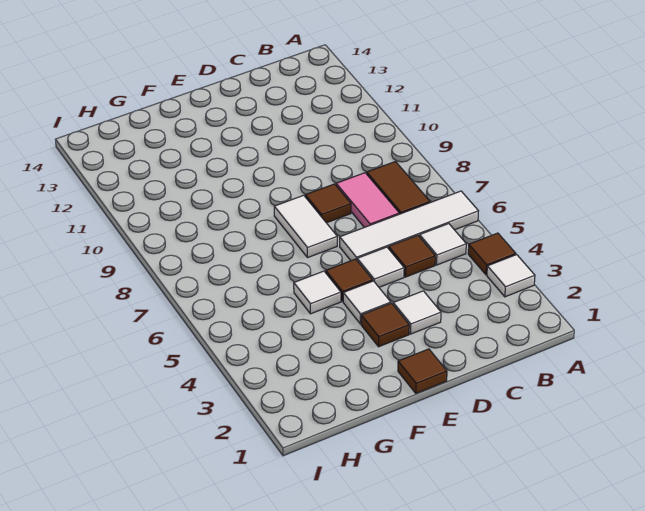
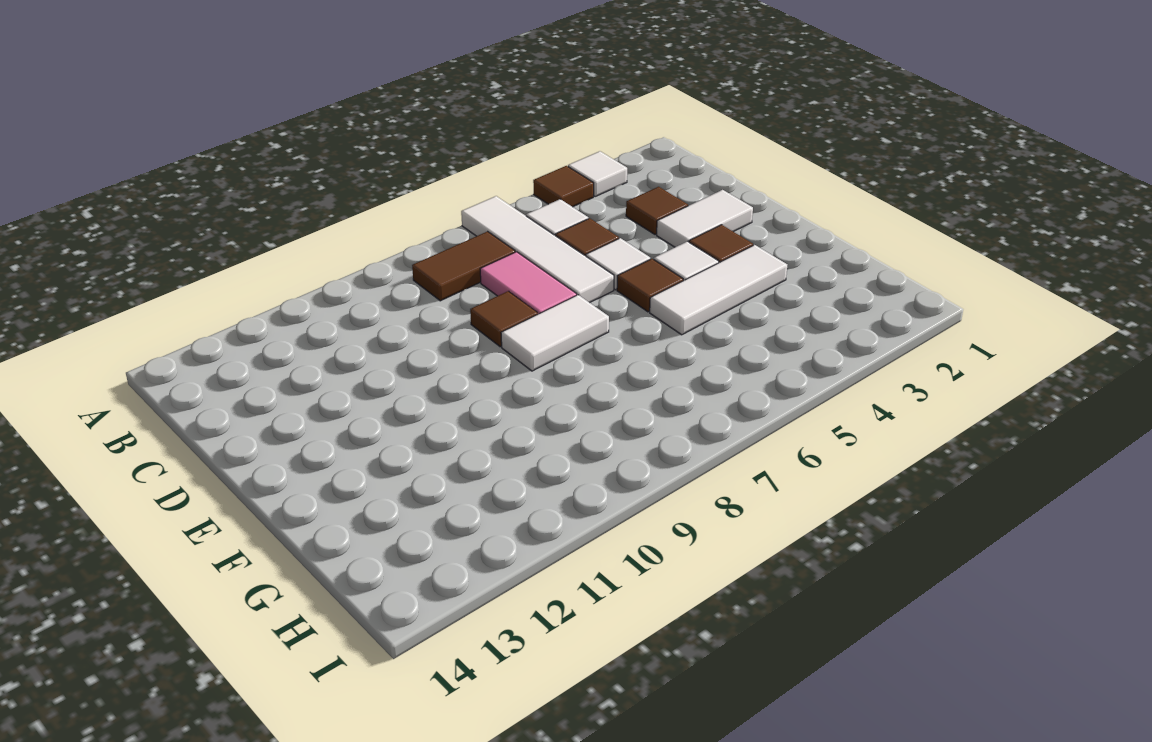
pink 1x2 tile [336,173,399,227] -> pink 1x2 tile turned to [480,252,577,314]
white 1x1 tile [393,291,441,334] -> white 1x2 tile [657,190,753,247]
brown 1x1 tile [398,349,447,393] -> brown 1x1 tile moved to [626,187,688,235]
white 1x1 tile [294,271,341,314] -> white 1x3 tile [650,245,787,335]

